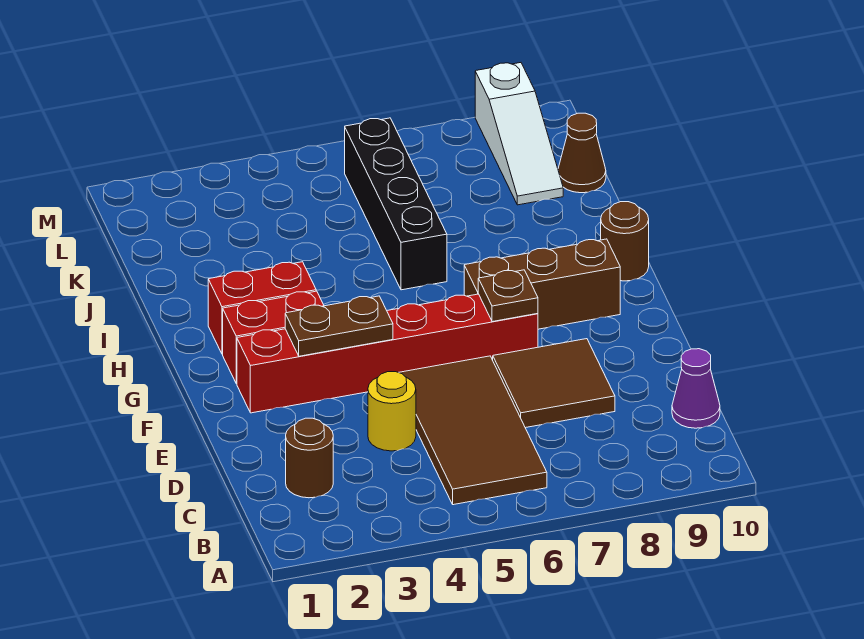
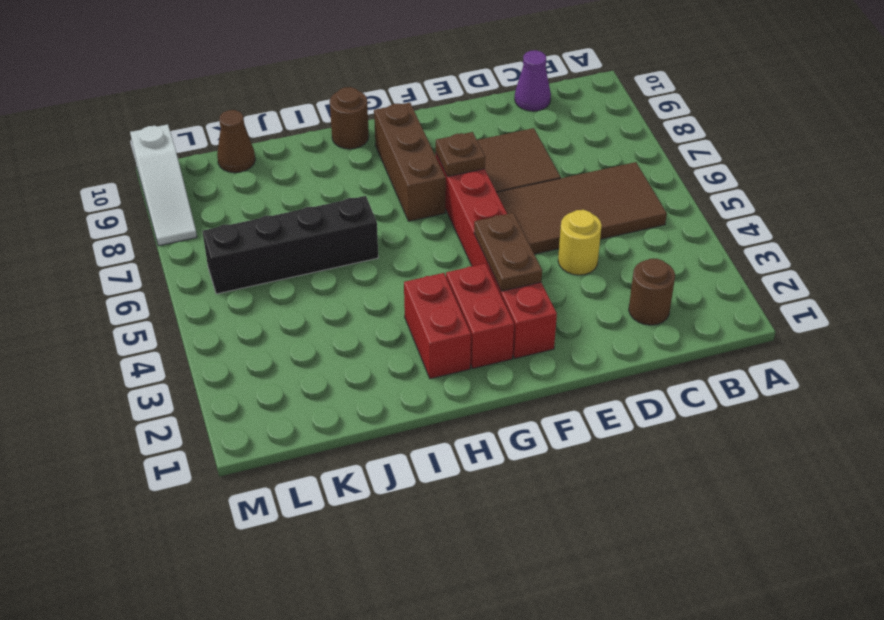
white 1x3 slope [475,63,563,205] -> white 1x3 slope turned to [130,124,197,246]

